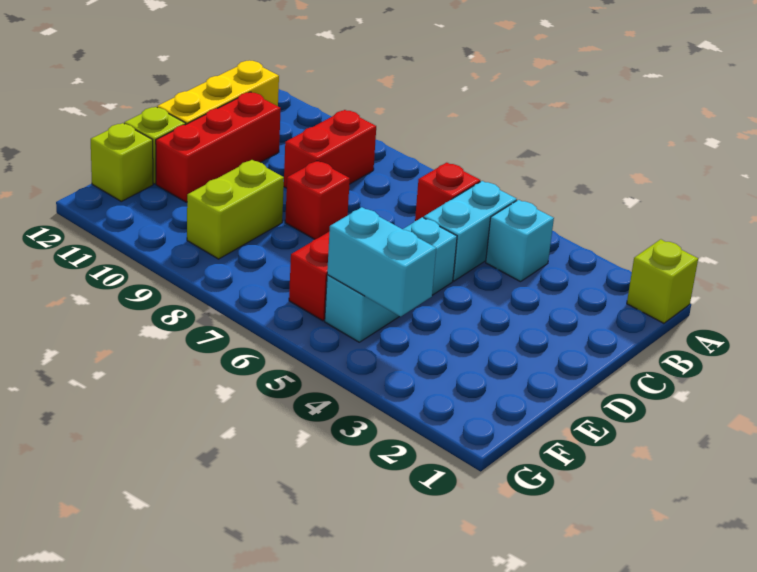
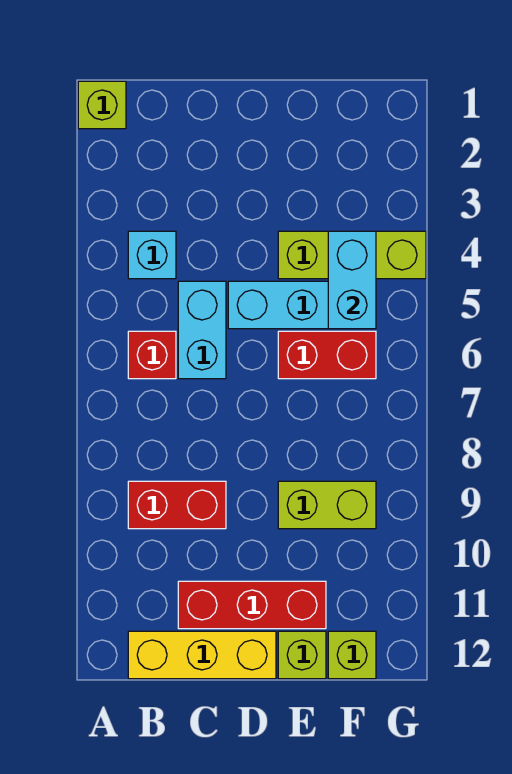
cyan 1x2 brick [424,181,517,281] -> cyan 1x2 brick turned to [178,281,226,379]
red 1x1 brick [285,161,350,239] -> none
none -> lime 1x3 brick [278,231,426,279]

